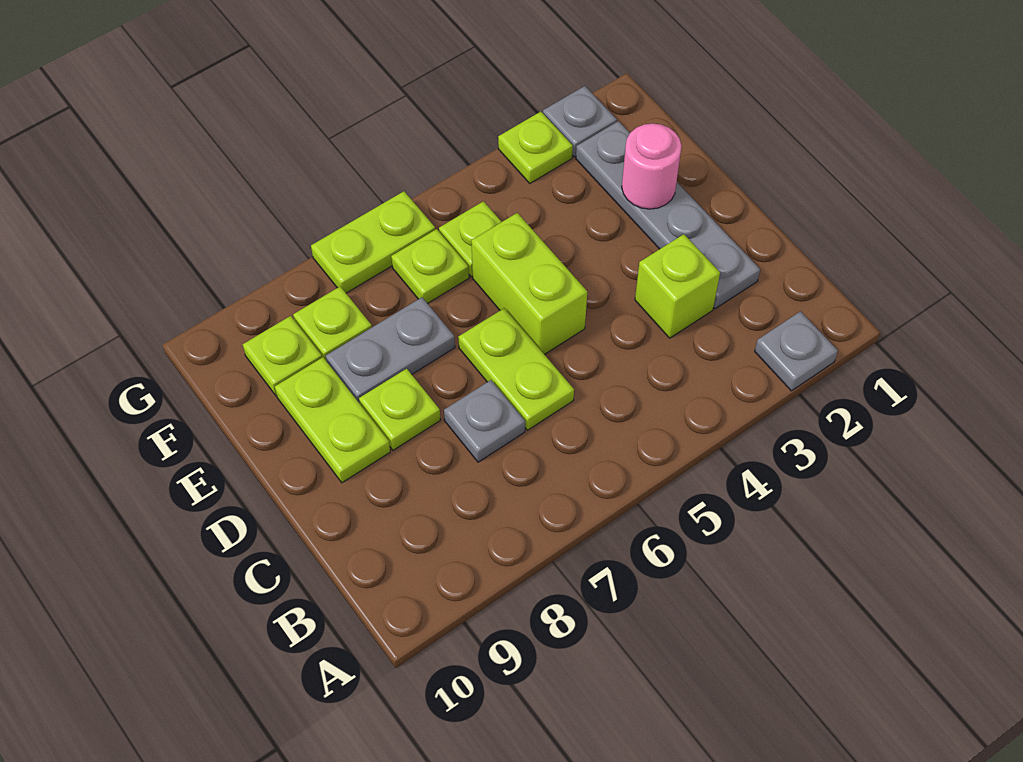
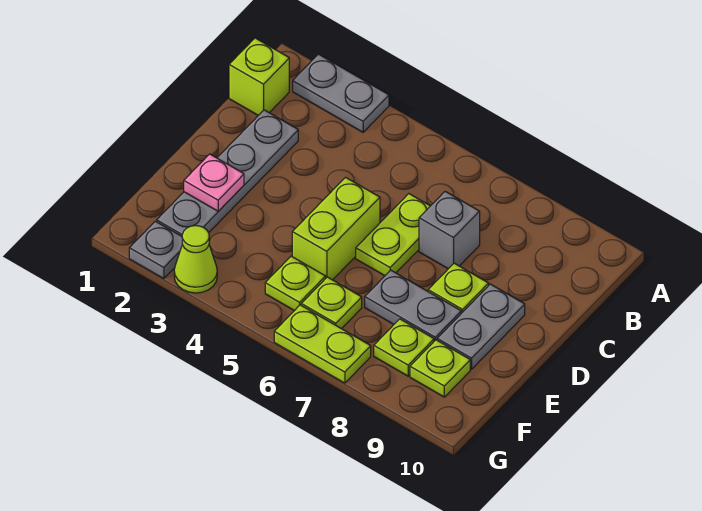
grey 1x1 plate [755,311,838,391] -> grey 1x2 plate [293,54,389,132]
lime 1x1 brick [635,234,720,338] -> lime 1x1 brick moved to [229,38,289,115]
grey 1x1 plate [444,380,525,462] -> grey 1x1 brick [419,191,480,269]
lime 1x2 plate [275,357,390,483] -> grey 1x2 plate [437,284,525,369]
pink 1x1 round brick [622,123,682,209] -> pink 1x1 plate [184,154,244,211]
lime 1x1 plate [498,112,573,183] -> lime 1x1 cone [174,226,217,293]

